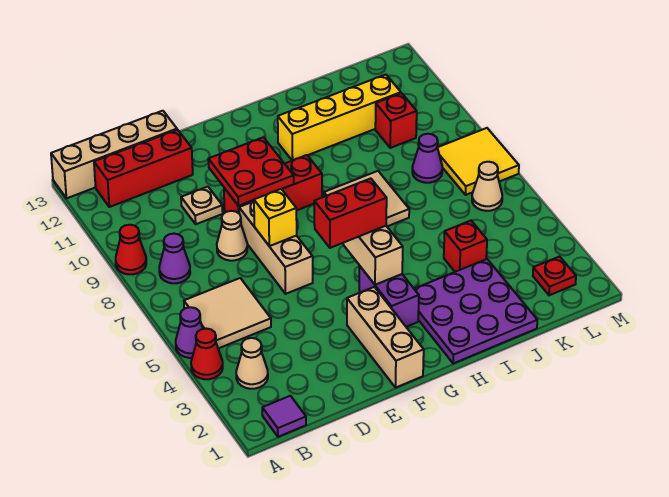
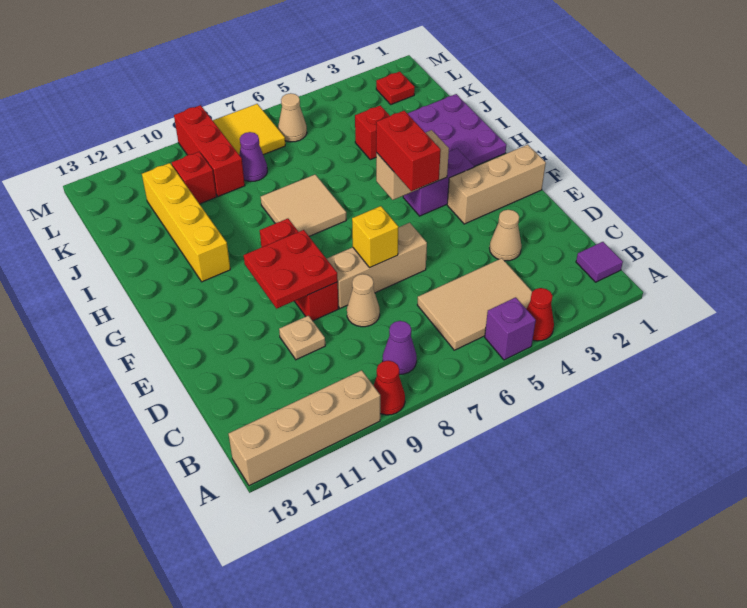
purple 1x1 cone [176,307,203,358] -> purple 1x1 brick [485,297,536,360]
tan 1x4 brick [51,111,177,198] -> tan 1x4 brick turned to [228,370,380,486]
tan 1x1 cone [236,338,268,389] -> tan 1x1 cone moved to [490,210,521,261]
tan 2x2 tile [184,278,271,348] -> tan 2x3 tile [417,258,532,350]
red 1x3 brick [94,130,193,207] -> red 1x3 brick moved to [174,105,245,196]

